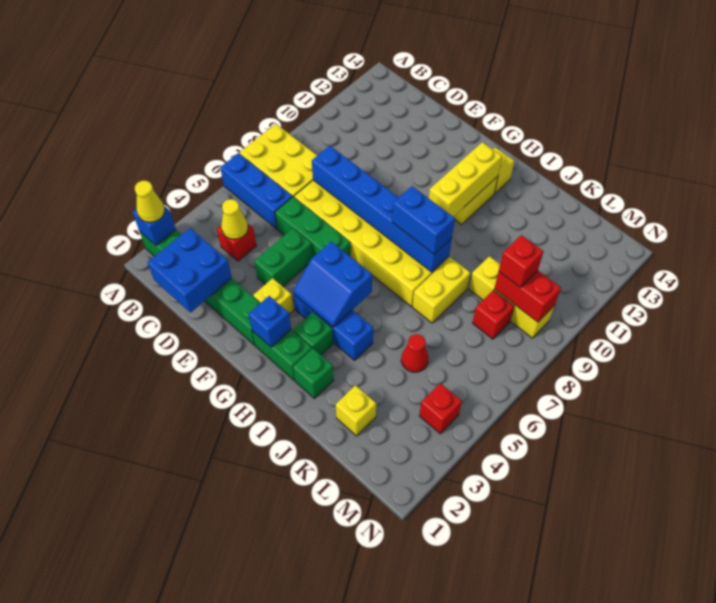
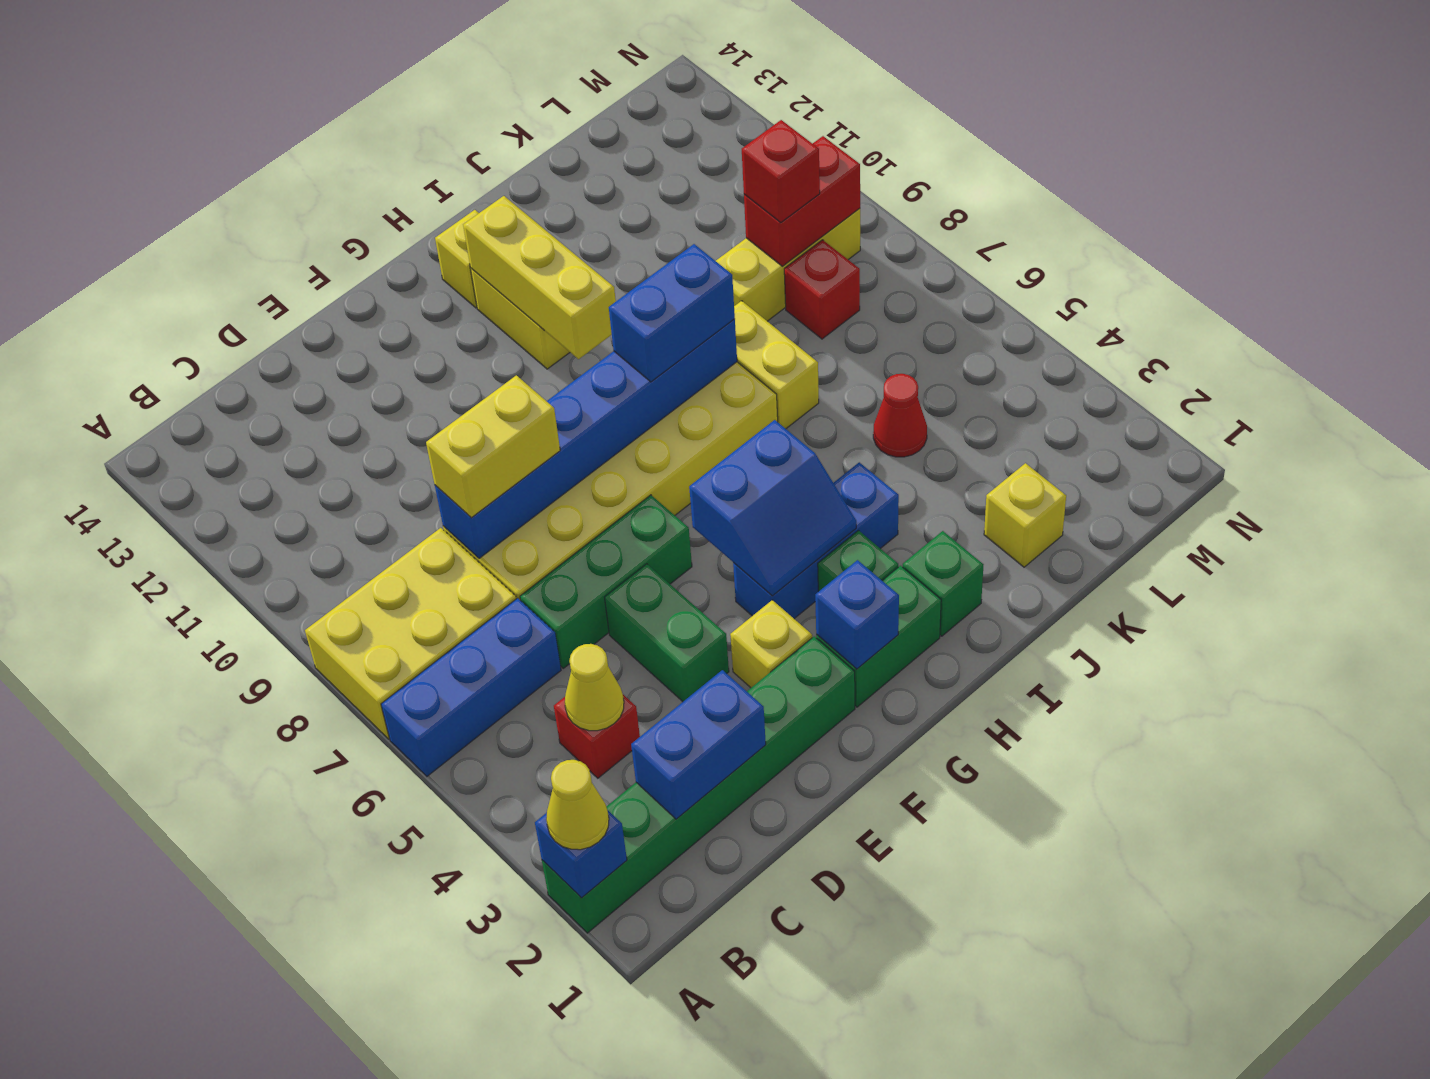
blue 2x2 brick [148,228,232,313] -> blue 1x2 brick [631,670,766,819]
none -> yellow 1x2 brick [426,375,560,518]
red 1x1 brick [419,383,462,434] -> none

